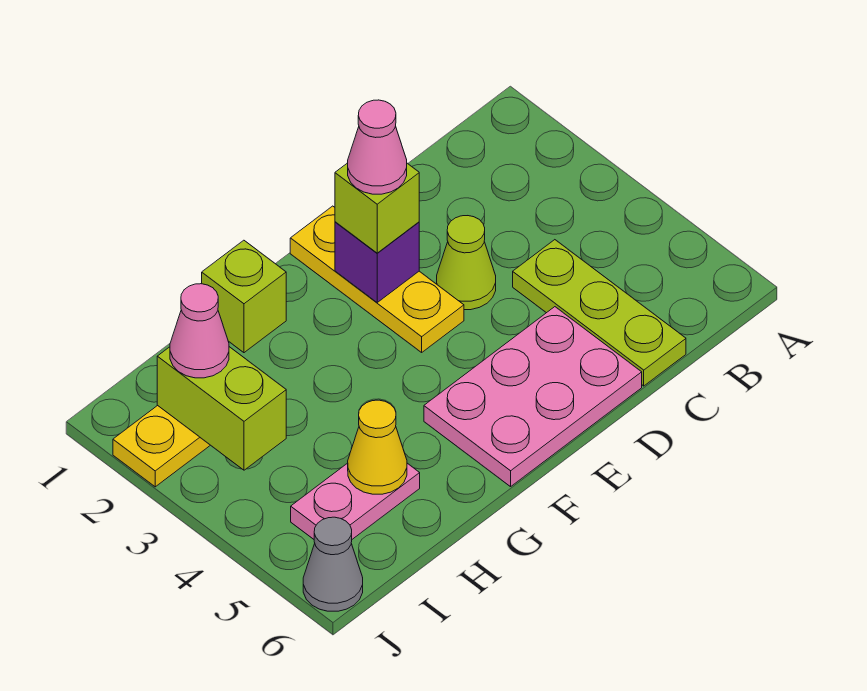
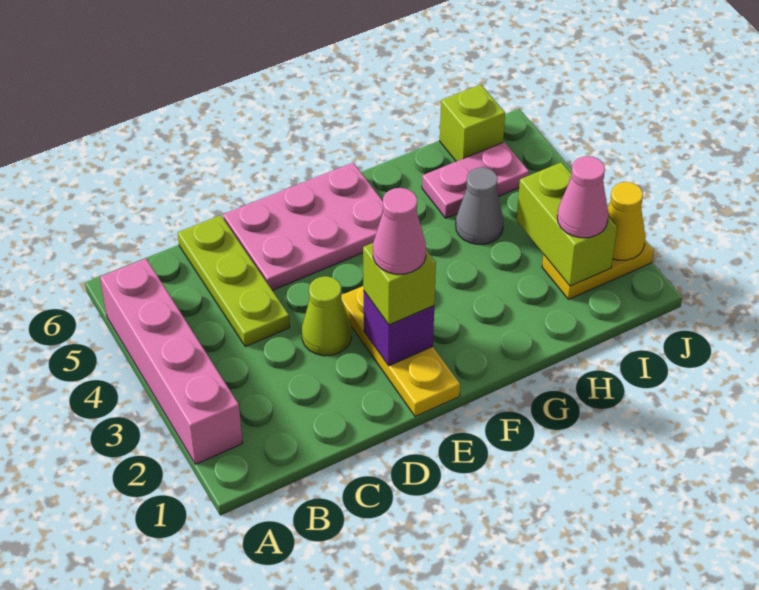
none -> pink 1x4 brick [100,258,243,464]
lime 1x1 brick [202,240,286,353] -> lime 1x1 brick moved to [440,85,505,161]
yellow 1x1 cone [348,400,407,494] -> yellow 1x1 cone moved to [608,182,646,260]
grey 1x1 cone [303,517,363,611] -> grey 1x1 cone moved to [456,167,503,244]

